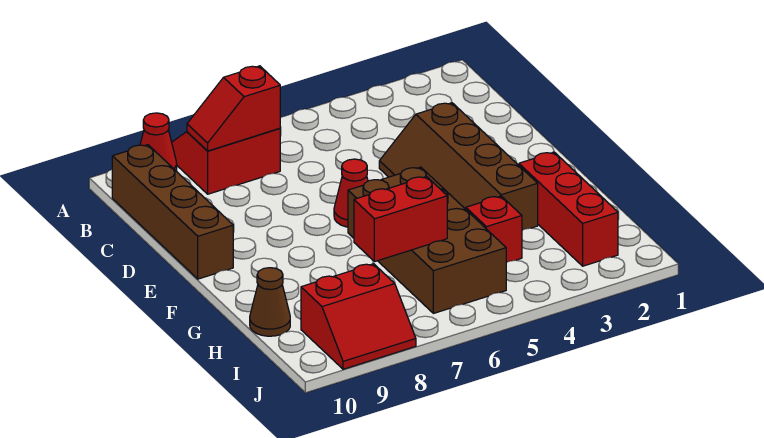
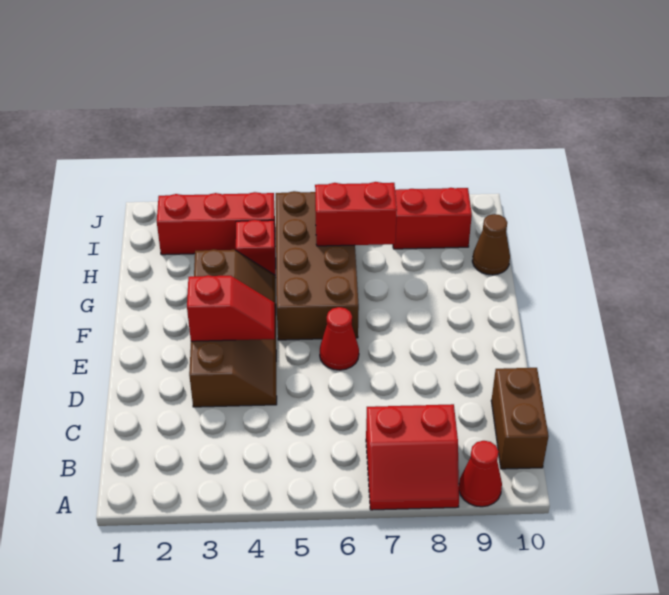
red 1x2 slope [187,66,280,151] -> red 1x2 slope moved to [187,275,275,341]
brown 1x4 brick [112,145,233,279] -> brown 1x2 brick [491,368,548,469]
red 1x3 brick [519,152,618,266] -> red 1x3 brick turned to [157,192,275,255]

